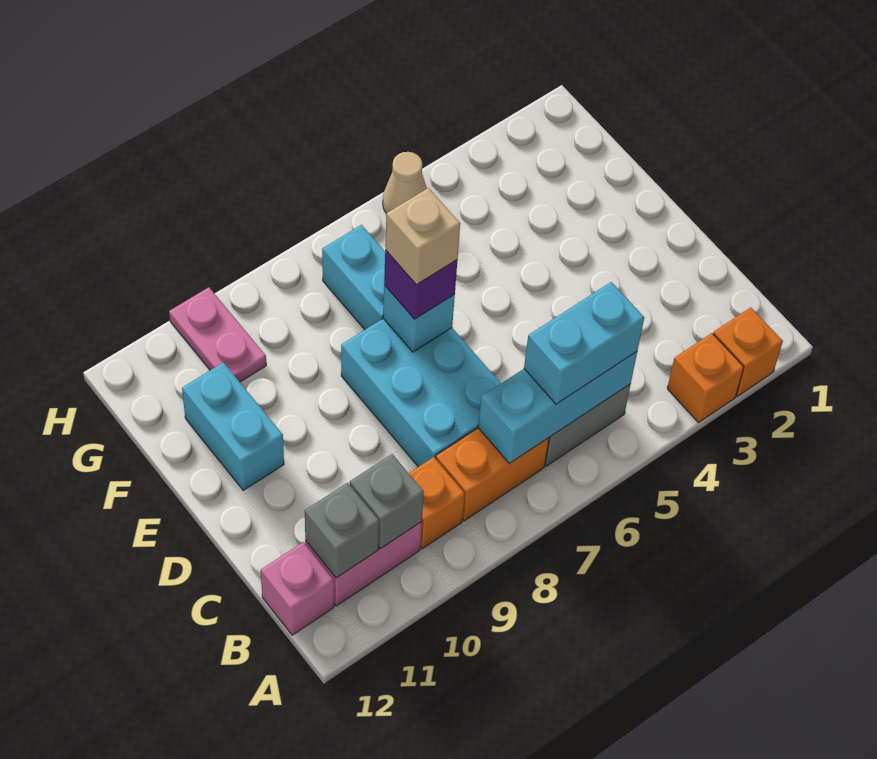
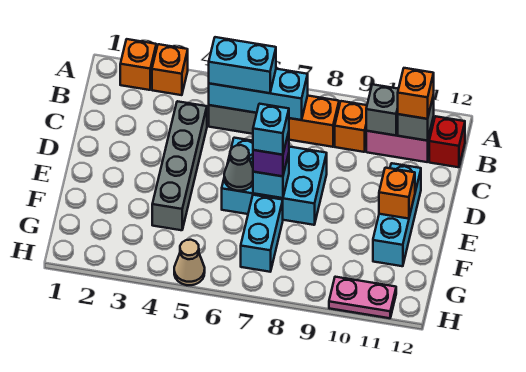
none -> orange 1x1 brick [398,68,434,119]
pink 1x1 brick [261,542,334,635] -> red 1x1 brick [429,116,465,167]
none -> grey 1x4 brick [152,101,207,230]
cyan 2x3 brick [341,318,501,467] -> cyan 2x3 brick turned to [222,138,327,225]
none -> grey 1x1 cone [224,145,253,191]
tan 1x1 brick [385,188,460,285] -> cyan 1x1 brick [253,104,289,155]
cyan 1x2 brick [182,362,284,490] -> cyan 1x3 brick [373,163,421,266]
none -> orange 1x1 brick [379,168,415,219]
pink 1x2 plate [169,287,266,382] -> pink 1x2 plate turned to [329,277,396,318]

